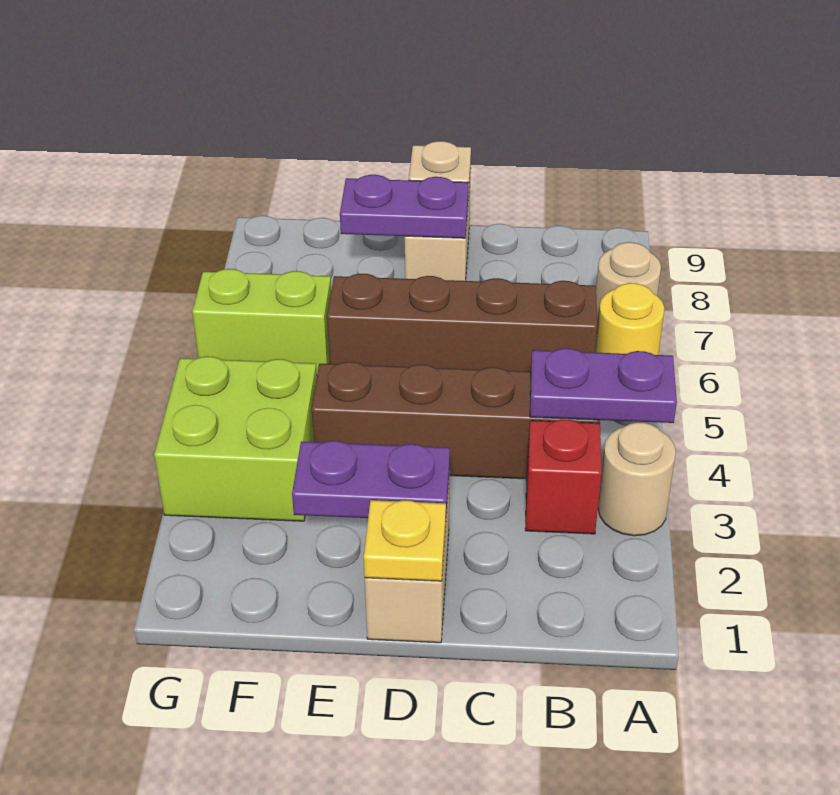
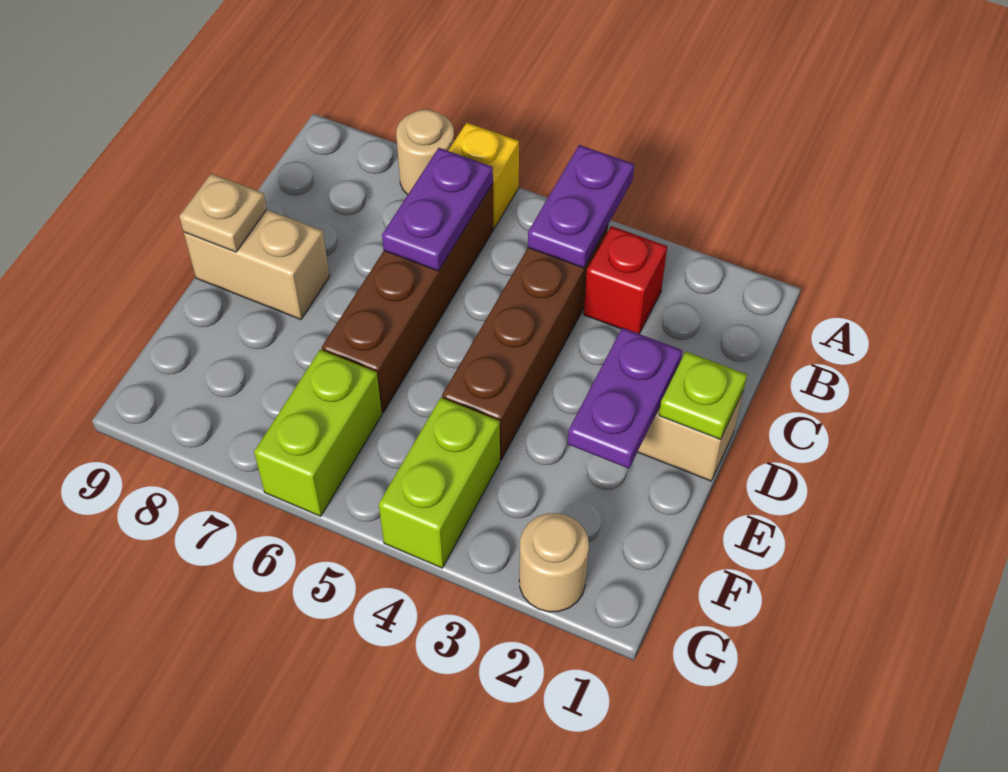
tan 1x1 round brick [598,422,676,536] -> tan 1x1 round brick moved to [519,513,589,612]
yellow 1x1 round brick [595,283,664,355] -> yellow 1x1 brick [448,123,519,228]
yellow 1x1 plate [364,500,446,581] -> lime 1x1 plate [659,352,747,440]
purple 1x2 plate [340,175,469,238] -> purple 1x2 plate moved to [382,148,493,271]
lime 2x2 brick [154,356,317,521] -> lime 1x2 brick [379,398,500,568]

